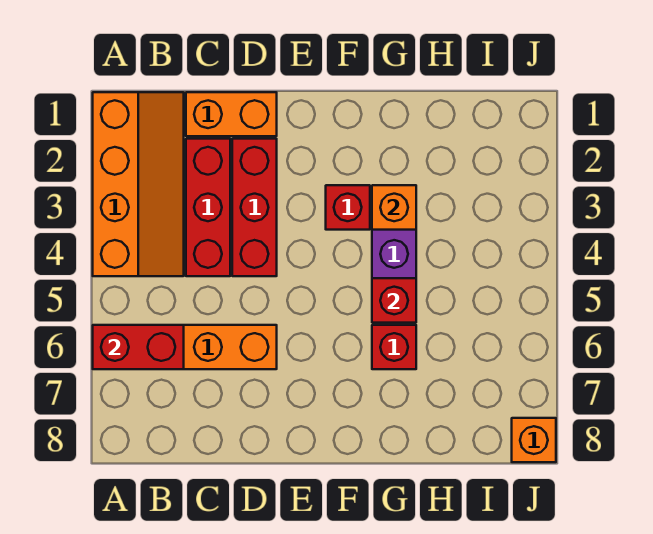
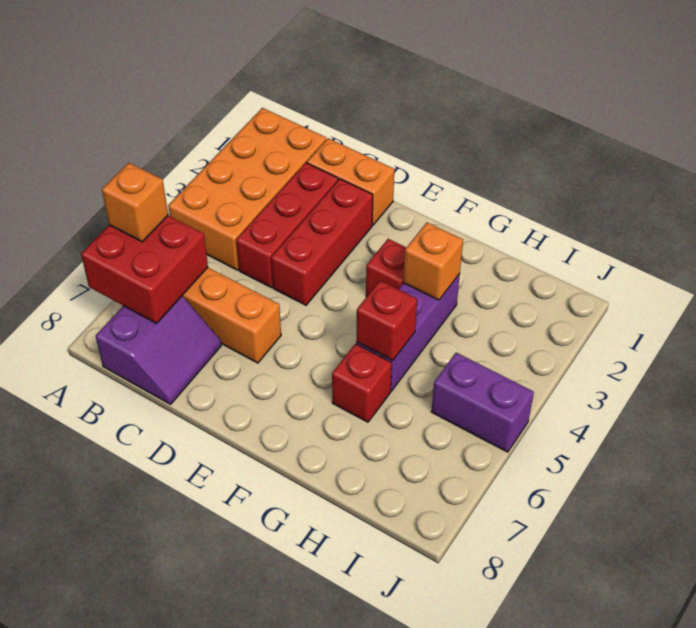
orange 2x4 slope [93,92,184,276] -> orange 2x4 brick [168,108,326,270]
red 1x2 brick [93,325,184,369] -> red 2x2 brick [81,216,208,323]
none -> purple 2x2 slope [96,296,221,404]
none -> purple 1x2 brick [431,353,534,452]
orange 1x1 brick [512,418,556,462] -> orange 1x1 brick moved to [102,163,168,242]

